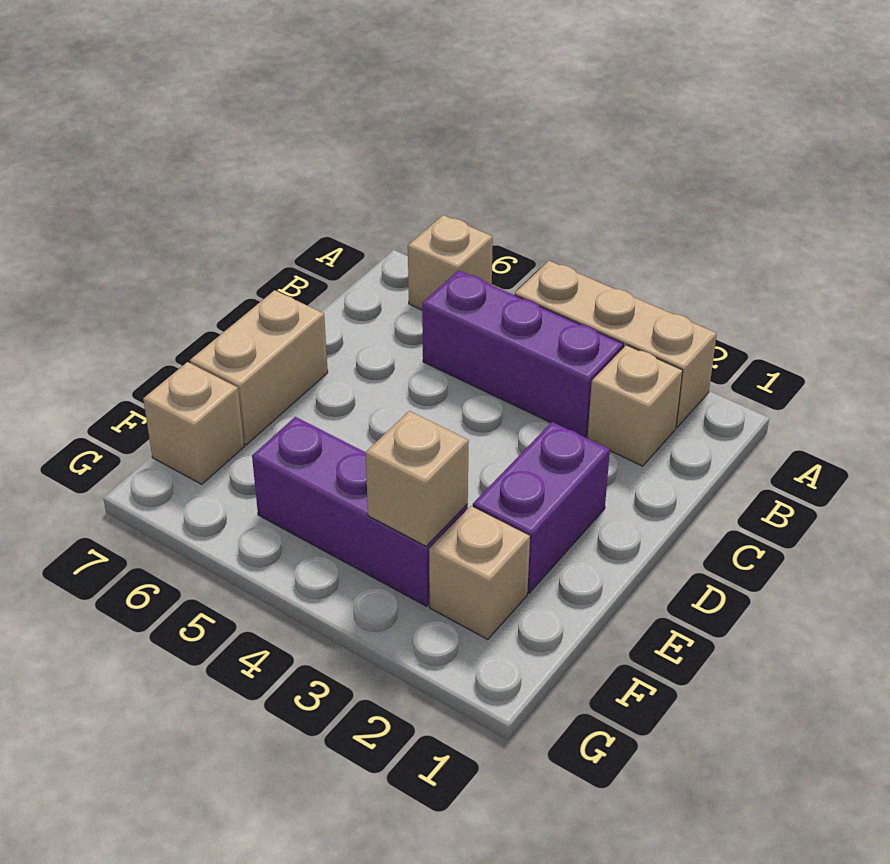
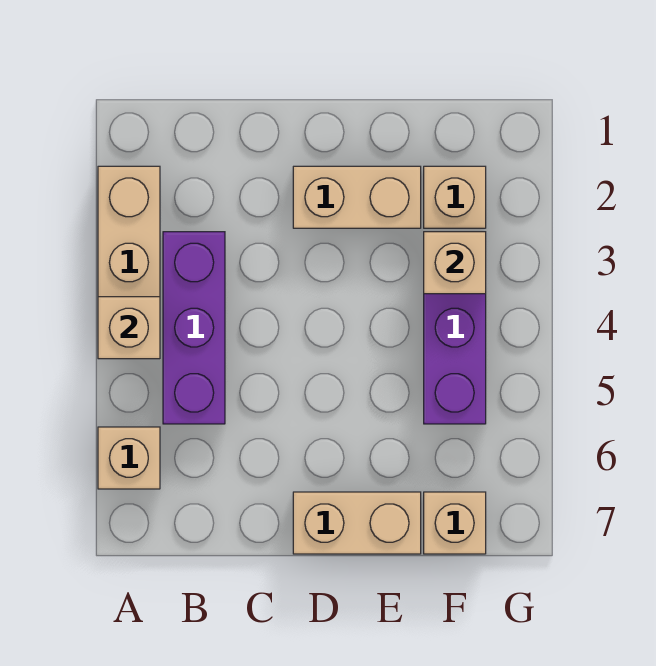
tan 1x1 brick [587,345,683,466] -> tan 1x1 brick moved to [98,297,160,359]
purple 1x2 brick [473,422,610,593] -> tan 1x2 brick [293,166,421,228]

